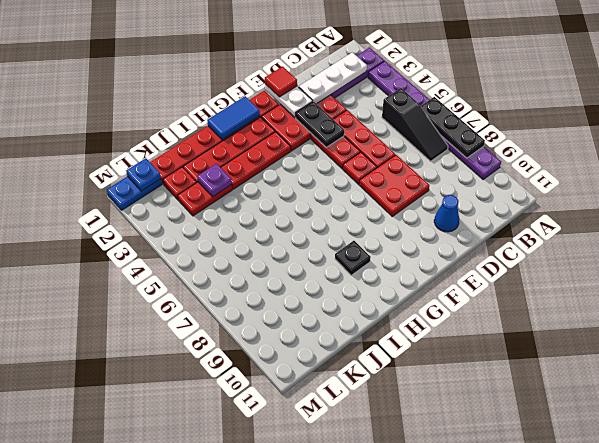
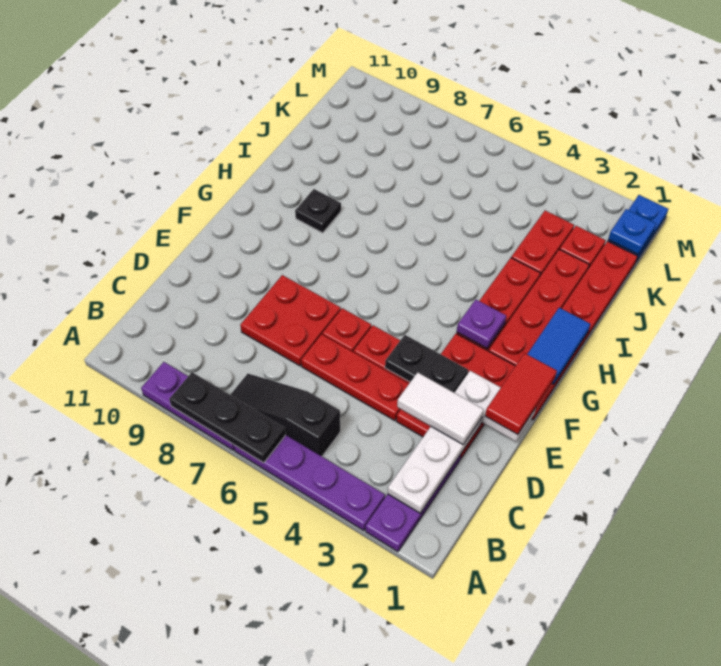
none -> white 1x2 tile [397,372,484,444]
blue 1x1 cone [434,195,459,232] -> none
red 1x1 tile [265,66,297,97] -> red 1x2 tile [485,353,557,435]
purple 1x1 plate [197,164,232,197] -> purple 1x1 plate moved to [457,300,506,348]

